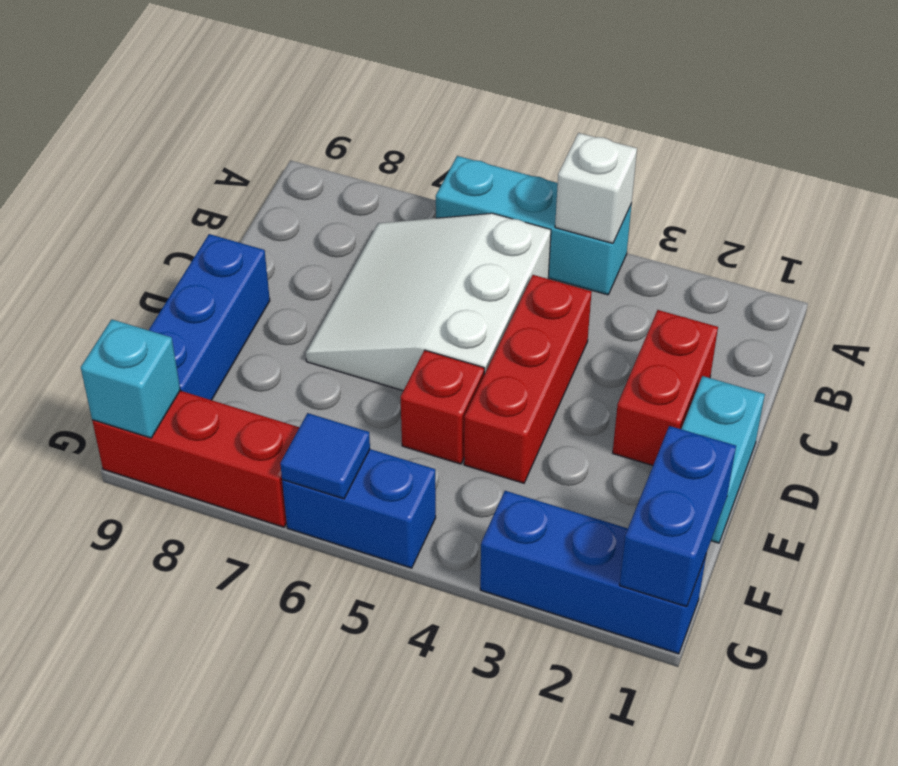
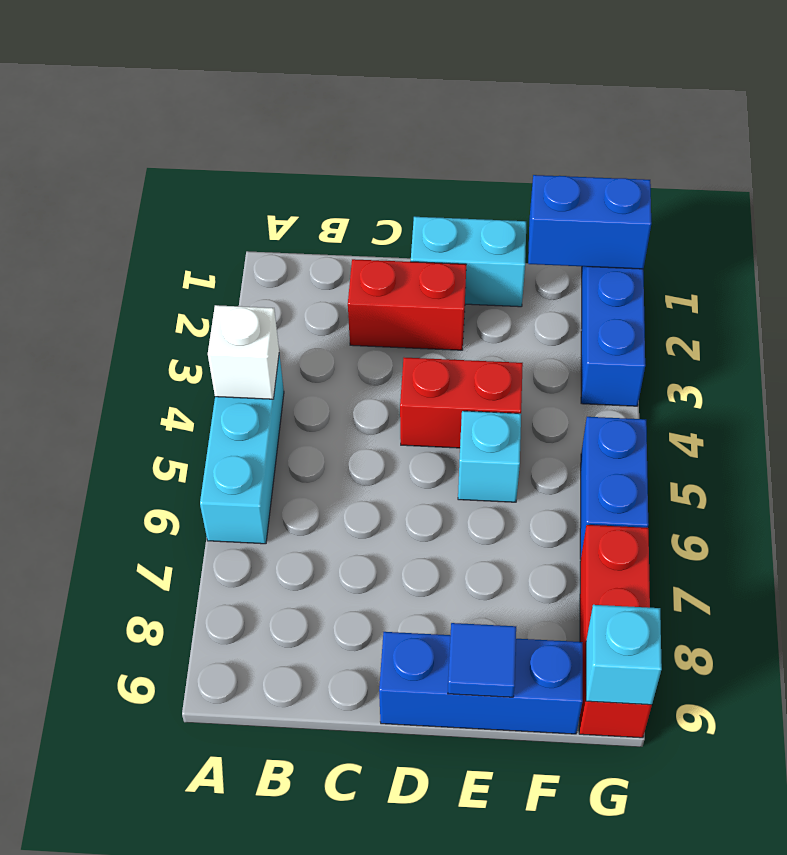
white 3x3 slope [306,213,551,391] -> none
red 1x3 brick [464,275,592,483] -> red 1x2 brick [400,358,523,448]
red 1x1 brick [401,350,484,464] -> cyan 1x1 brick [458,411,521,502]
blue 1x1 tile [280,413,370,499] -> blue 1x1 tile moved to [448,623,516,697]

